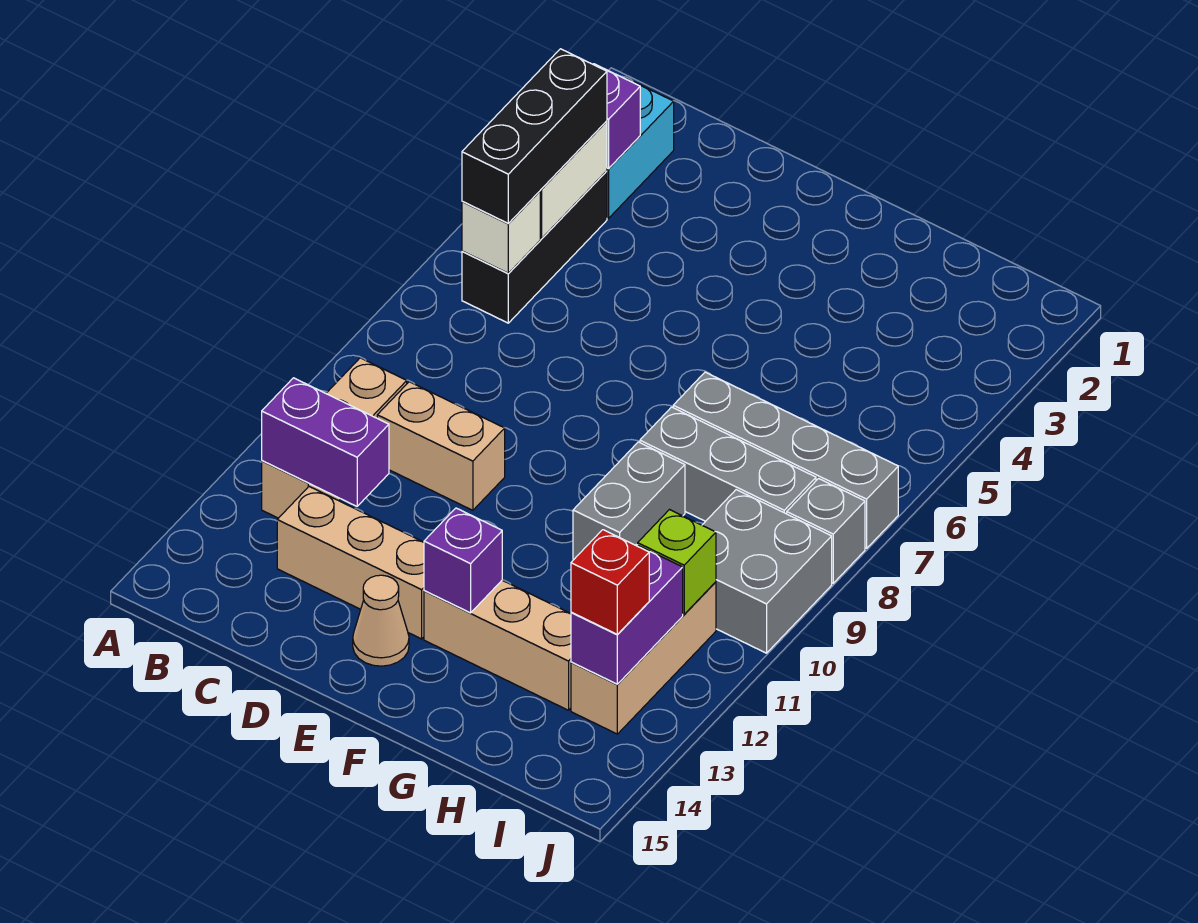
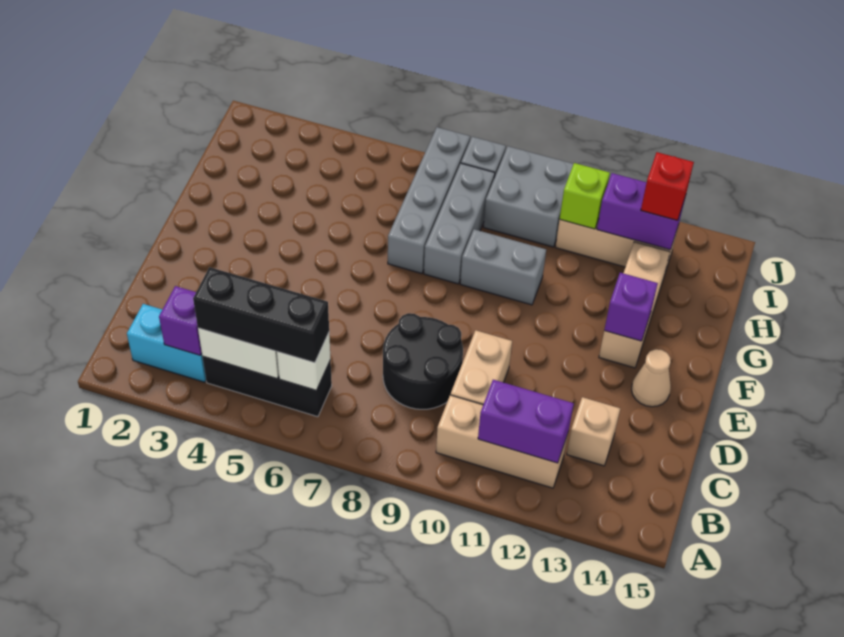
purple 1x2 brick [262,378,389,506] -> purple 1x2 brick turned to [478,380,574,463]
none -> black 2x2 round brick [383,313,463,409]
tan 1x3 brick [277,487,424,639] -> tan 1x1 brick [567,397,620,466]

